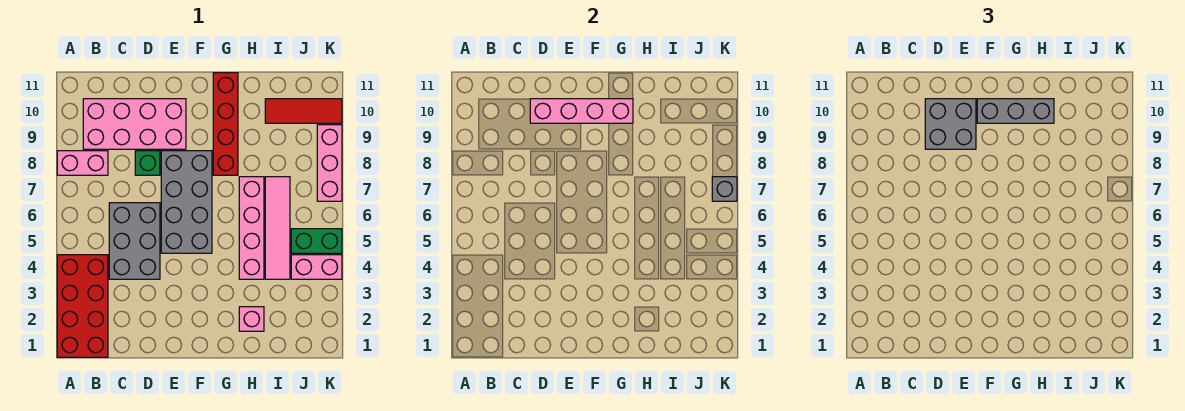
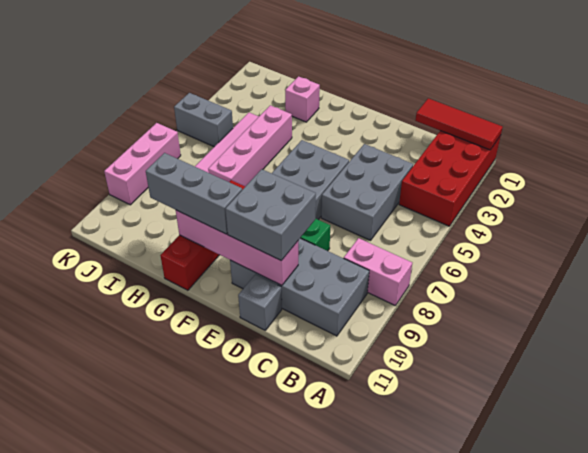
pink 2x4 brick [83,99,186,149] -> grey 2x4 brick [230,238,369,336]
red 1x3 tile [265,99,342,123] -> red 1x3 tile moved to [415,98,503,150]
pink 1x2 brick [291,255,342,279] -> none
green 1x2 brick [291,229,342,253] -> grey 1x2 brick [174,93,233,147]
grey 1x1 brick [712,177,737,201] -> grey 1x1 brick moved to [238,274,282,330]

